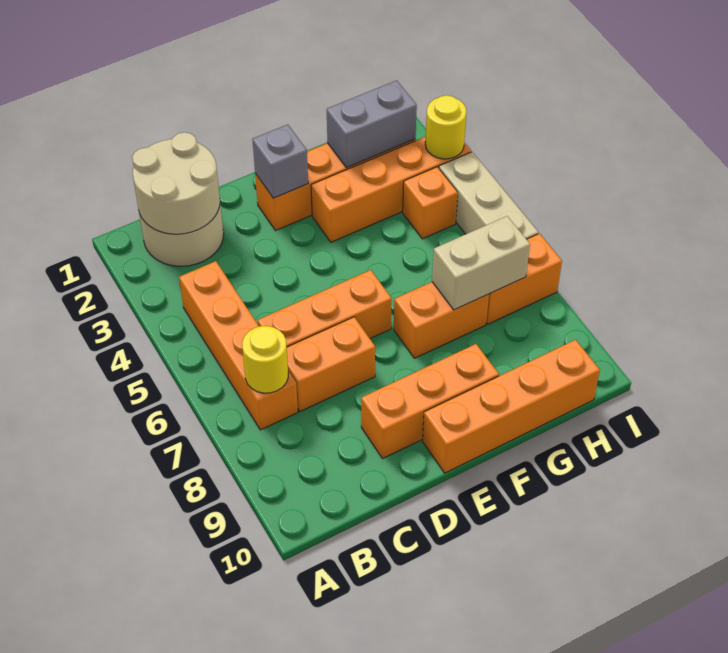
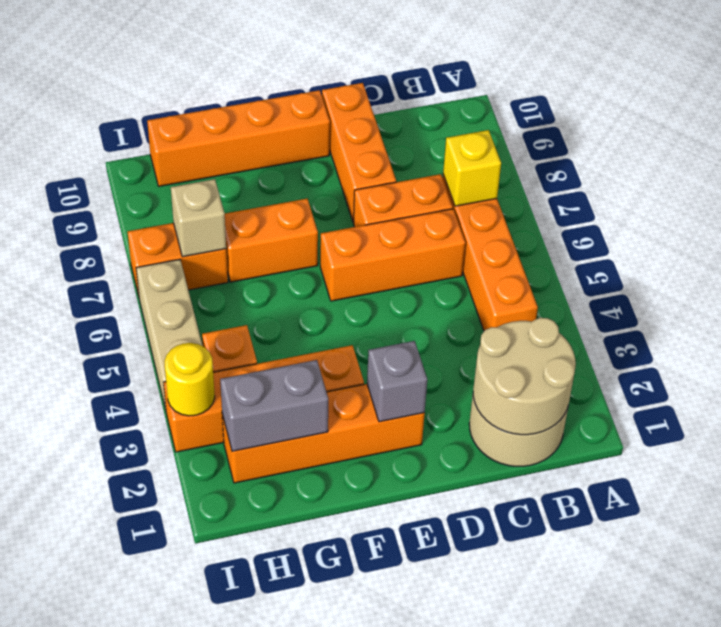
yellow 1x1 round brick [242,326,288,393] -> yellow 1x1 brick [443,130,501,206]
orange 1x3 brick [361,344,499,459] -> orange 1x3 brick turned to [322,83,396,222]
tan 1x2 brick [432,216,530,310] -> tan 1x1 brick [171,179,226,257]

